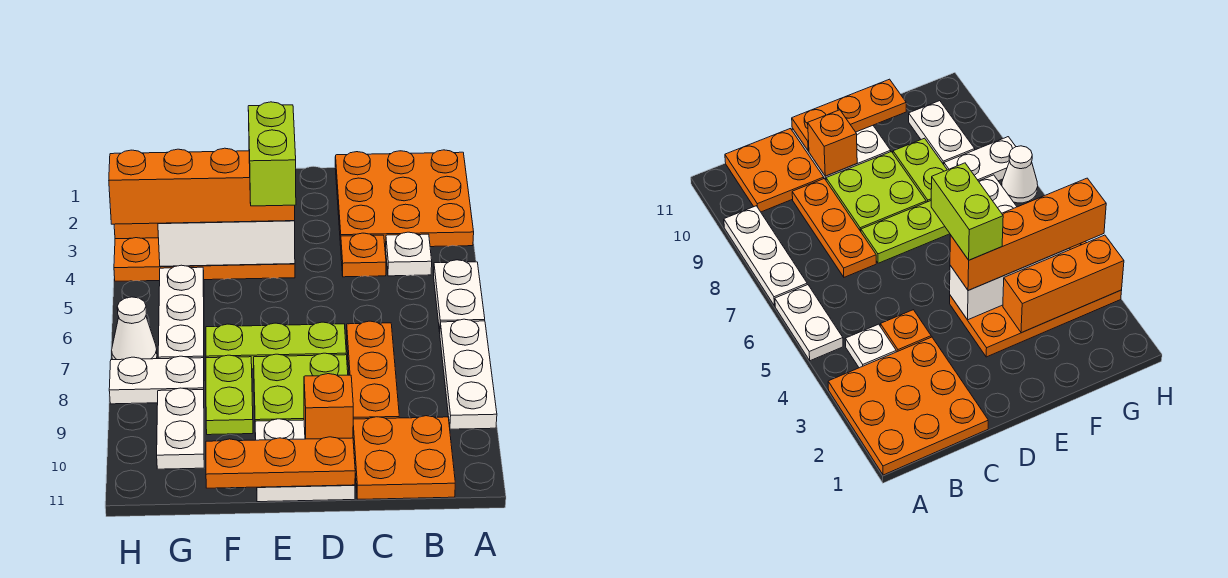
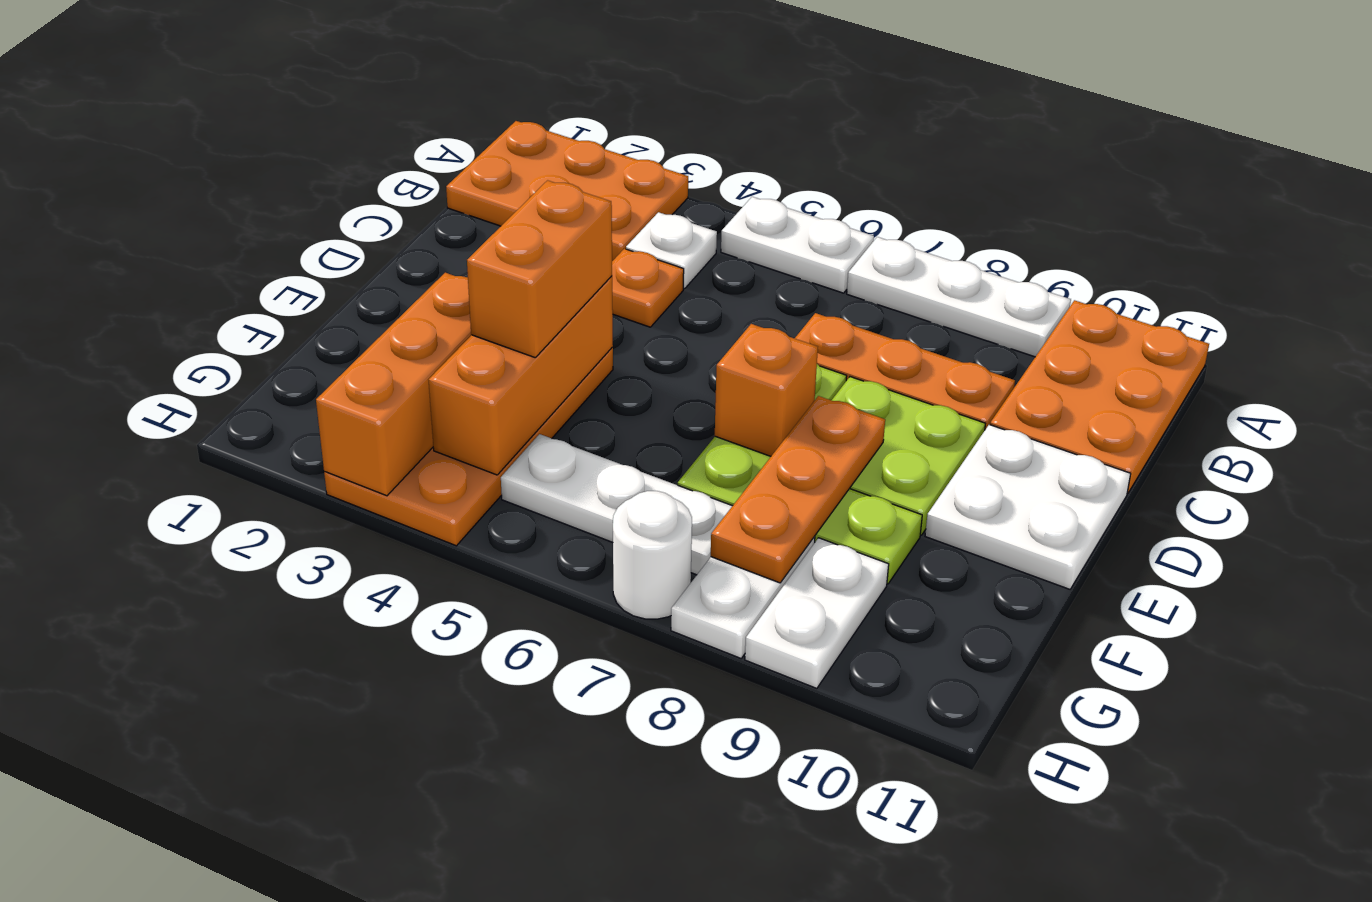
orange 3x3 plate [335,150,474,247] -> orange 2x3 plate [446,121,688,261]
orange 2x2 plate [353,416,455,499] -> orange 2x3 plate [990,300,1209,493]
orange 1x1 brick [304,374,353,439] -> orange 1x1 brick moved to [715,324,818,456]
orange 1x3 plate [206,437,355,488] -> orange 1x3 plate moved to [711,396,885,583]
white 1x3 brick [158,221,295,266] -> orange 1x3 brick [429,276,613,475]
orange 1x4 brick [109,148,295,224] -> orange 1x2 brick [467,180,612,357]
lime 1x2 brick [248,102,296,206] -> none
white 1x2 plate [157,388,204,469] -> white 1x2 plate turned to [745,538,889,688]
white 1x1 cone [112,297,157,360] -> white 1x1 round brick [613,491,692,619]

